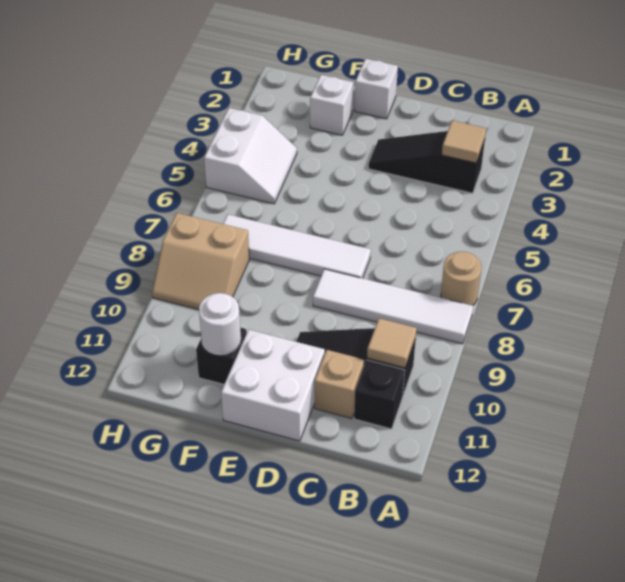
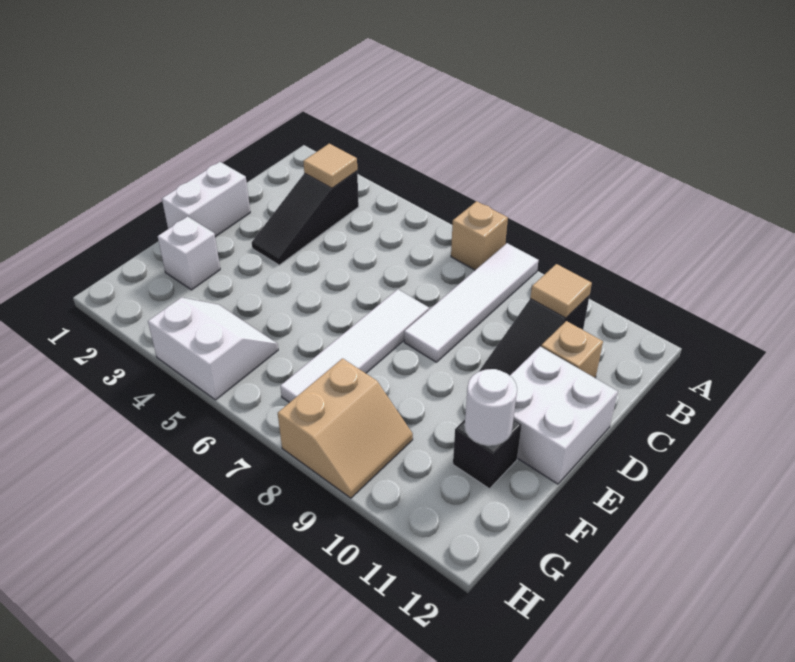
tan 1x1 round brick [441,252,482,306] -> tan 1x1 brick [451,201,508,270]
black 1x1 brick [354,360,405,429] -> none
white 1x1 brick [355,59,398,119] -> white 1x2 brick [162,162,250,237]

